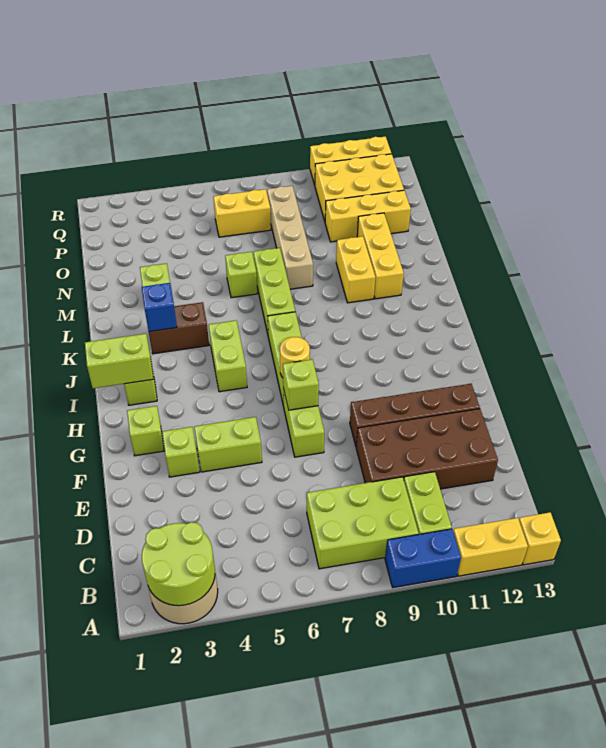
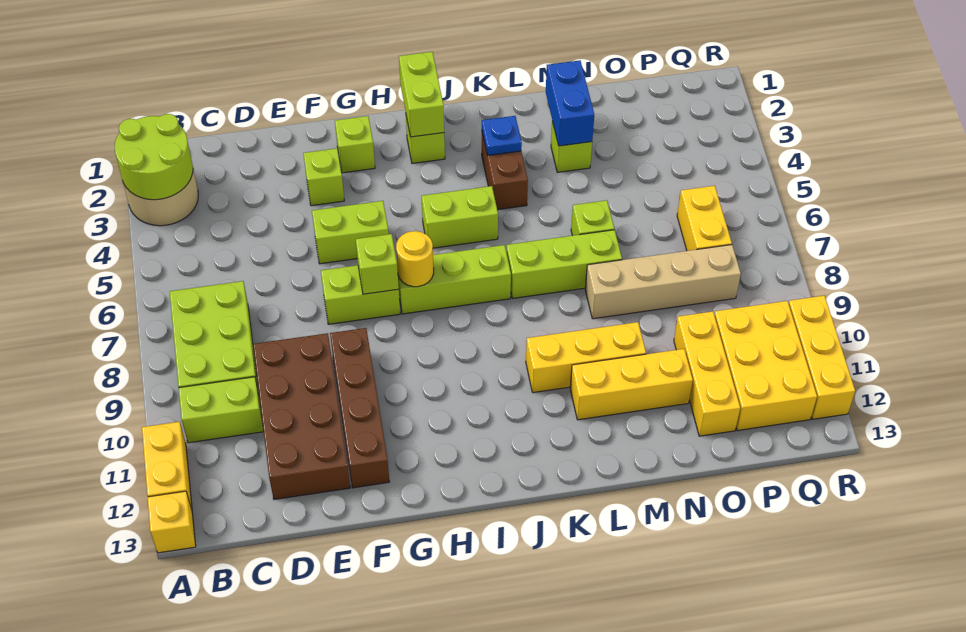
blue 1x2 brick [385,529,461,588] -> blue 1x2 brick moved to [546,60,594,146]
lime 1x2 brick [194,417,262,472] -> lime 1x2 brick turned to [312,201,389,264]
blue 1x1 brick [142,283,177,332] -> blue 1x1 plate [482,116,522,156]
yellow 1x2 brick [336,236,375,303] -> yellow 1x3 brick [526,322,646,393]

